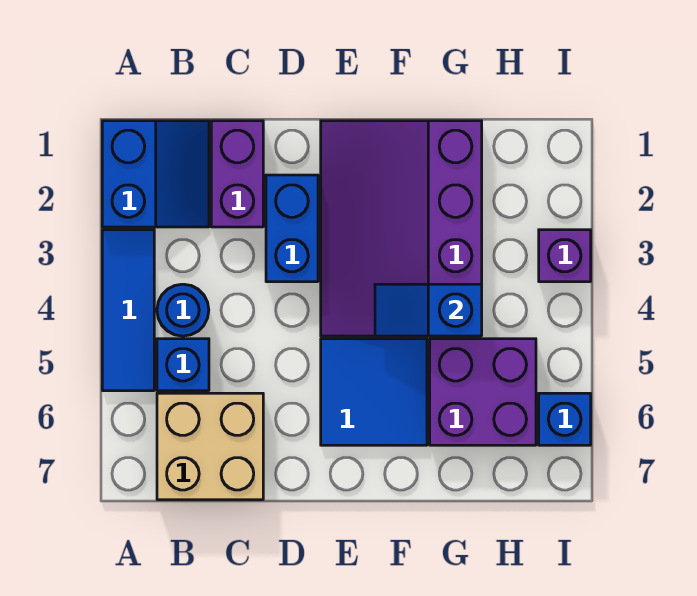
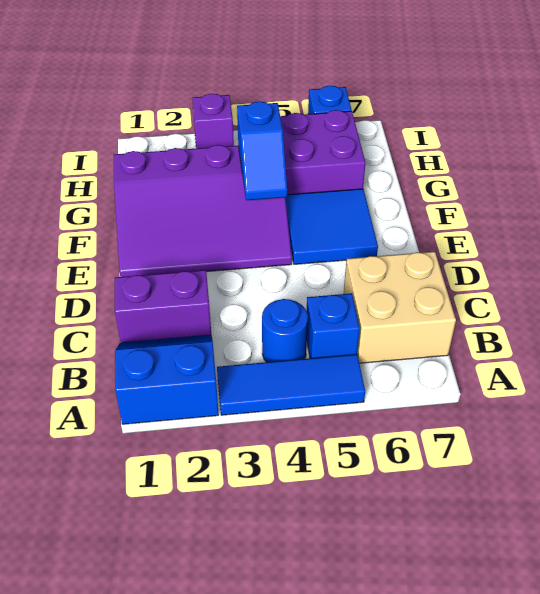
blue 1x2 brick [266,175,318,282] -> none

